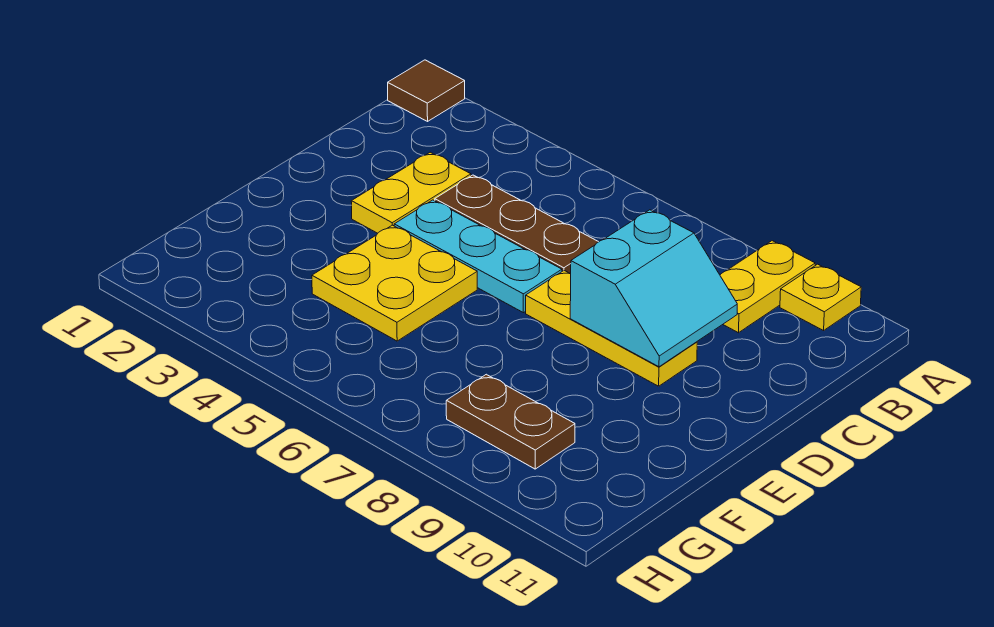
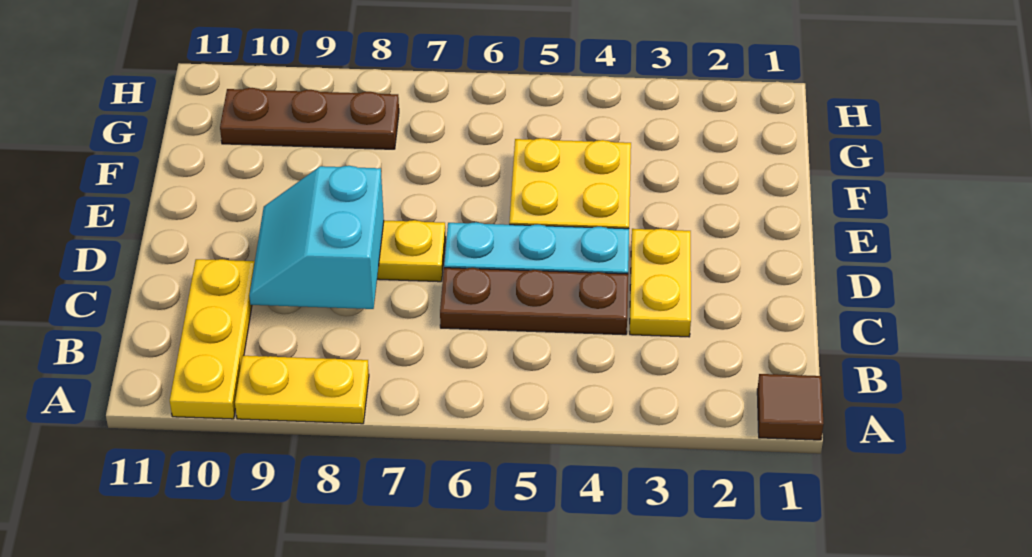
yellow 1x2 plate [720,241,815,333] -> yellow 1x2 plate turned to [235,356,369,424]
yellow 1x1 plate [780,264,861,331] -> yellow 1x3 plate [170,259,255,419]
brown 1x2 plate [446,374,575,469] -> brown 1x3 plate [220,88,399,149]

